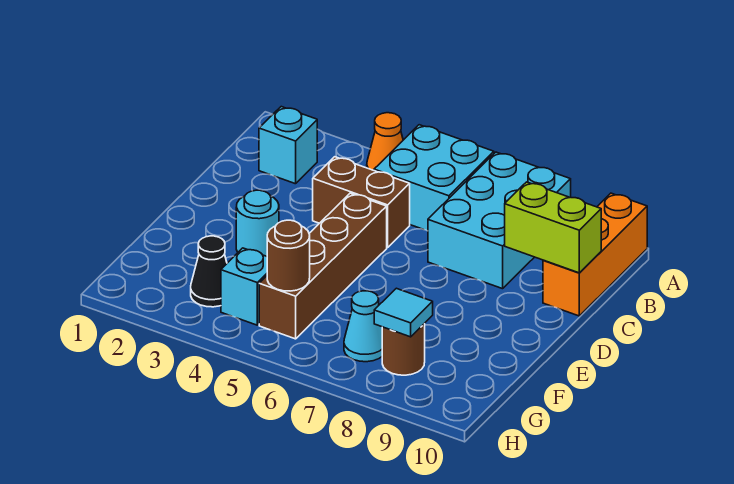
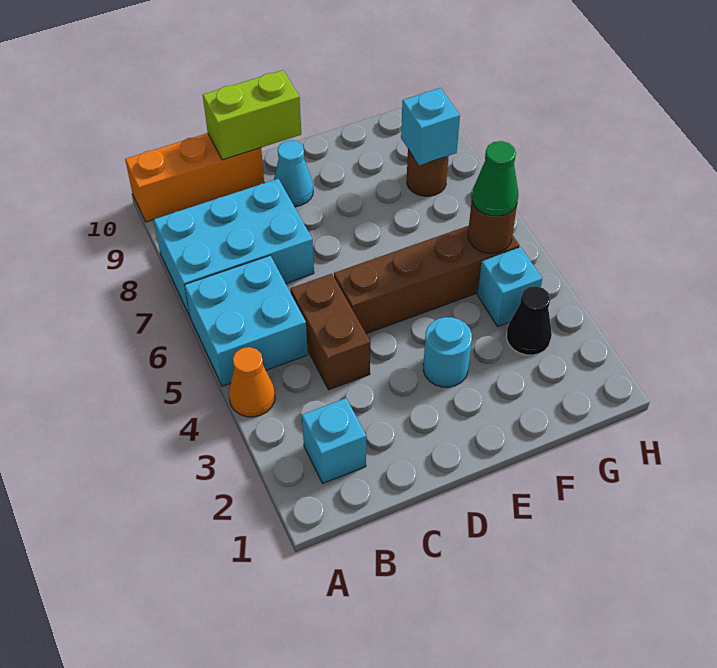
lime 1x2 brick [505,182,601,273] -> lime 1x2 brick turned to [203,70,301,160]
none -> green 1x1 cone [472,141,518,216]
cyan 1x1 cone [344,291,382,362] -> cyan 1x1 cone moved to [274,140,313,207]
cyan 1x1 tile [374,288,433,337] -> cyan 1x1 brick [401,88,460,165]

